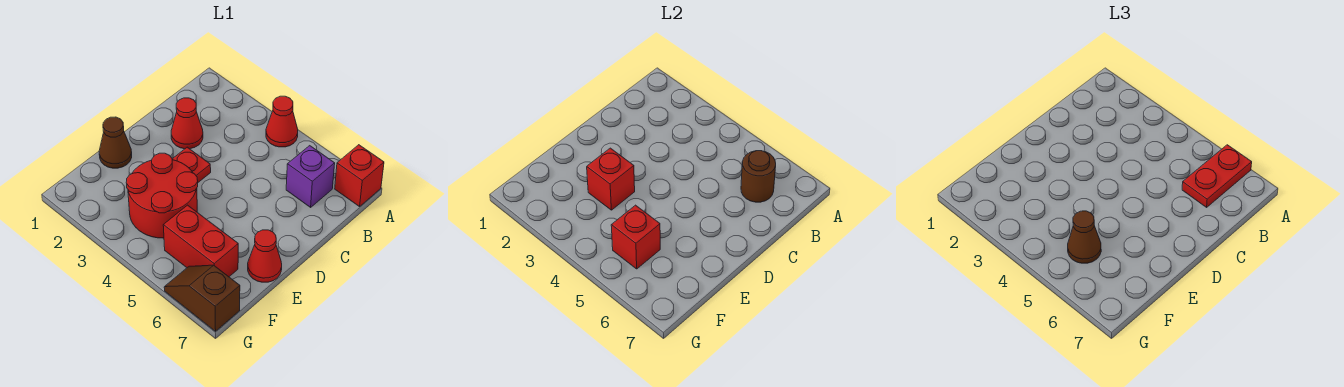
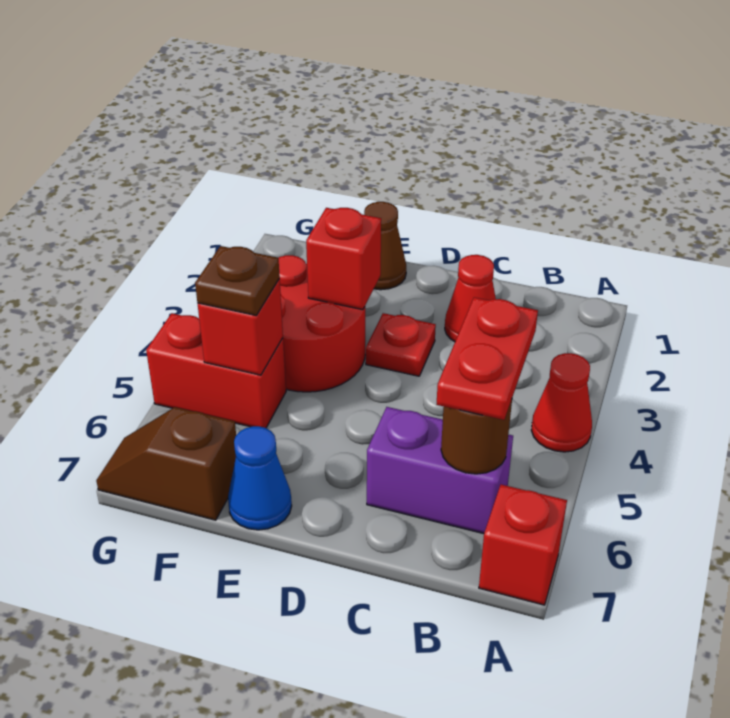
red 1x2 plate [1182,145,1252,207] -> red 1x2 plate turned to [436,297,538,420]
purple 1x1 brick [286,146,335,207] -> purple 1x2 brick [367,407,513,534]
red 1x1 cone [248,230,282,282] -> blue 1x1 cone [228,426,292,530]
red 1x2 brick [163,205,238,277] -> red 1x2 brick turned to [146,313,286,428]
brown 1x1 cone [1068,211,1101,263] -> brown 1x1 plate [195,246,280,315]
brown 1x2 slope [164,265,240,331] -> brown 1x2 slope turned to [96,407,236,520]

